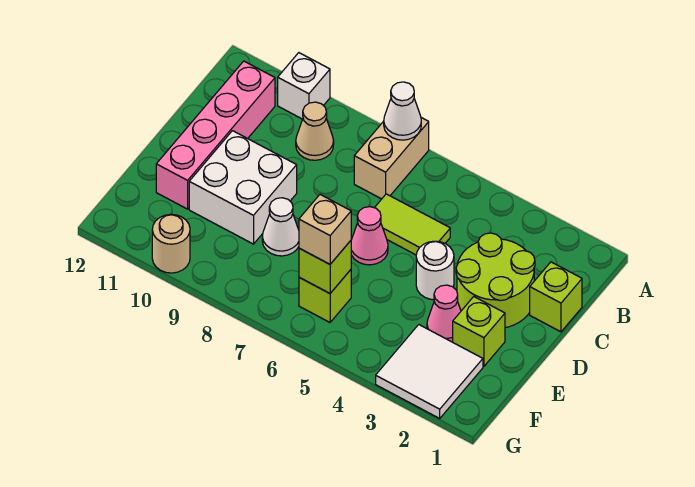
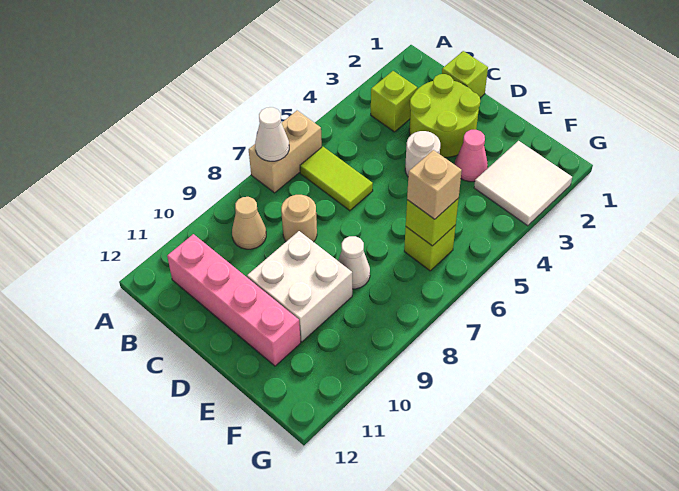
tan 1x2 brick [354,118,429,199] -> tan 1x2 brick turned to [249,111,322,193]
white 1x1 brick [278,53,330,119] -> none
lime 1x2 tile [375,194,450,255] -> lime 1x2 tile turned to [300,147,373,211]
pink 1x1 cone [351,207,388,265] -> none
lime 1x1 brick [453,297,505,366] -> lime 1x1 brick moved to [371,71,417,132]
tan 1x1 round brick [152,214,190,273] -> tan 1x1 round brick moved to [281,195,317,242]

